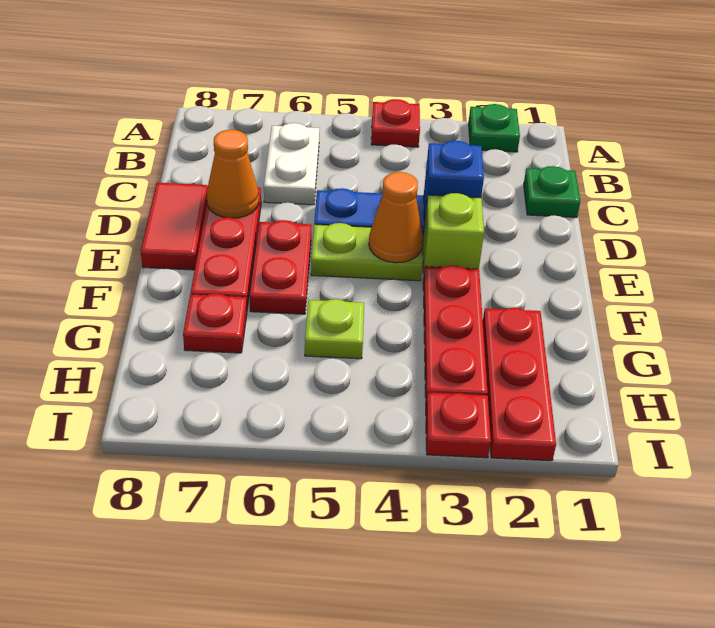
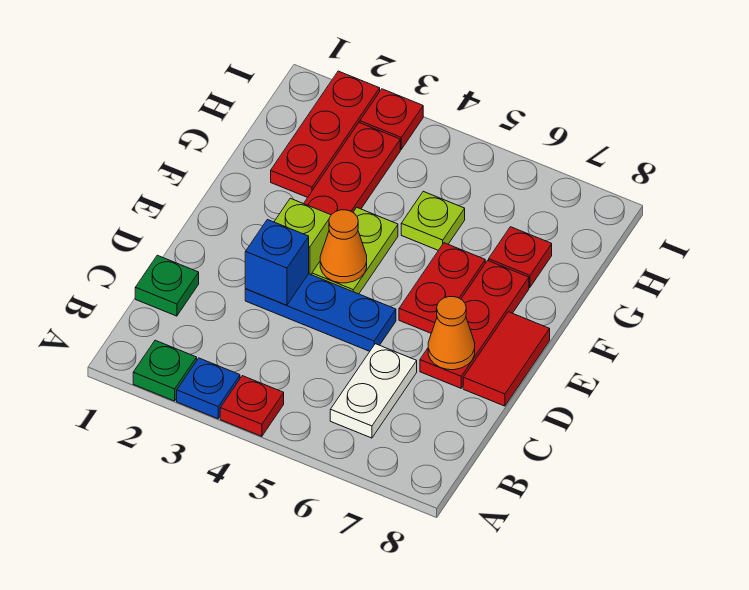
none -> blue 1x1 plate [177,358,240,419]
lime 1x2 plate [311,223,422,281] -> lime 1x2 plate turned to [312,208,398,294]

